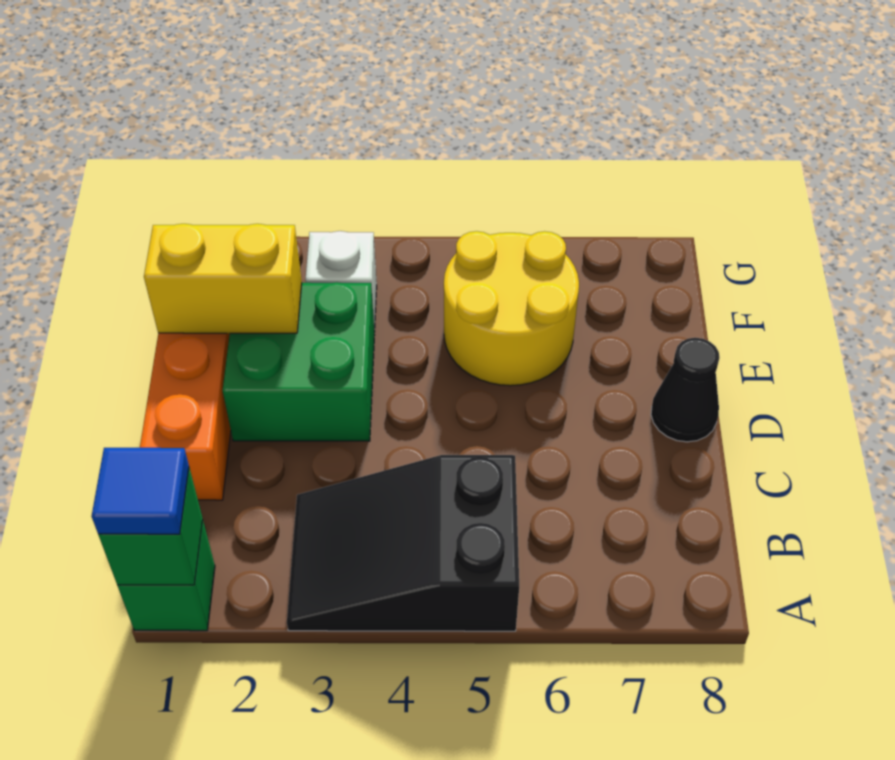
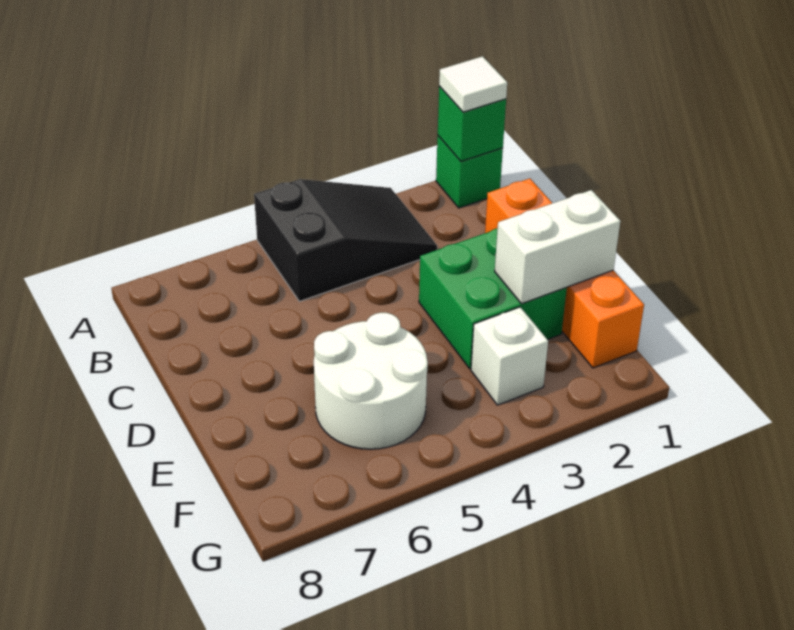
blue 1x1 tile [92,448,189,534] -> white 1x1 tile [439,56,507,112]
black 1x1 cone [651,338,720,442] -> none
yellow 1x2 brick [144,224,302,333] -> white 1x2 brick [495,190,620,304]
yellow 2x2 round brick [444,231,579,386] -> white 2x2 round brick [314,313,428,449]

